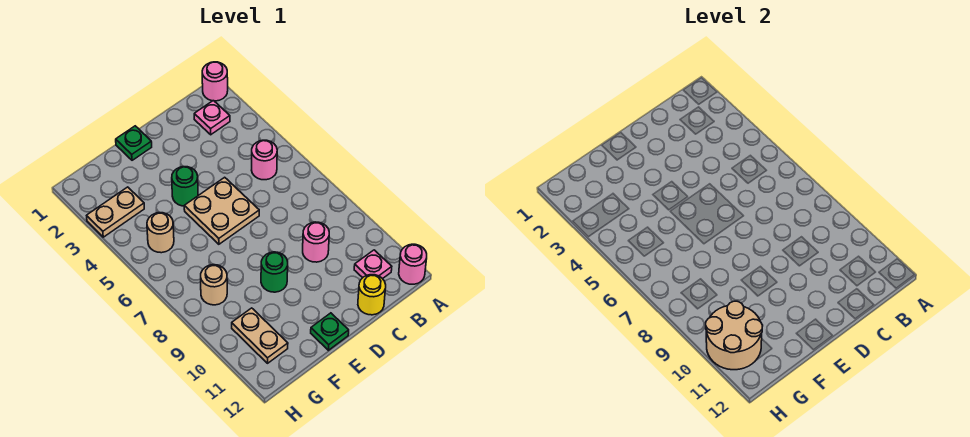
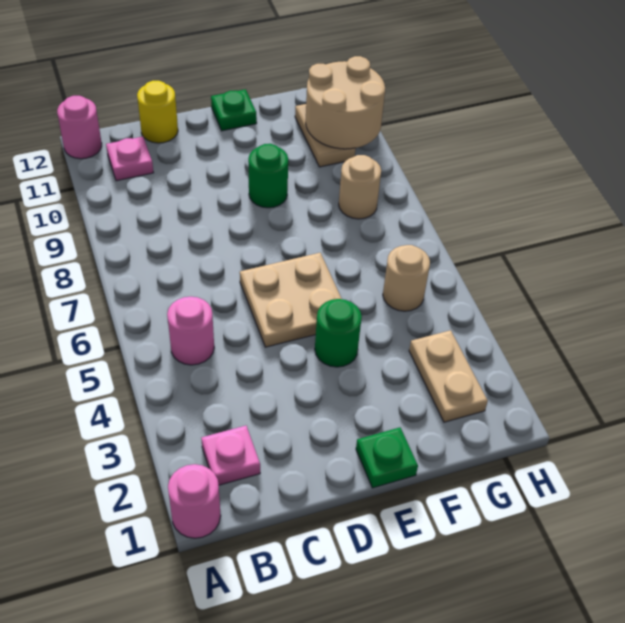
pink 1x1 round brick [303,222,329,262] -> none
tan 1x2 plate [87,187,144,237] -> tan 1x2 plate turned to [409,330,488,422]

